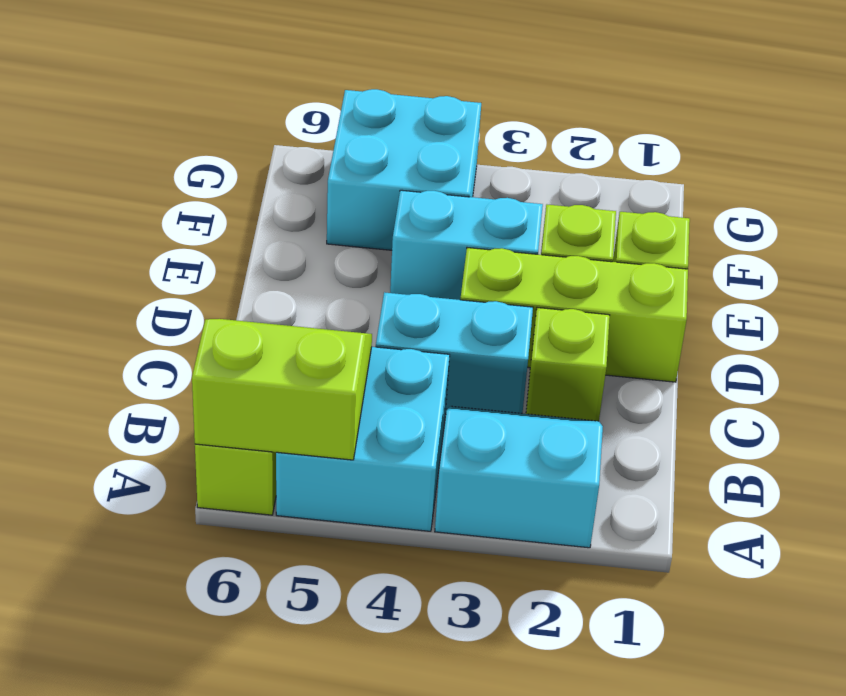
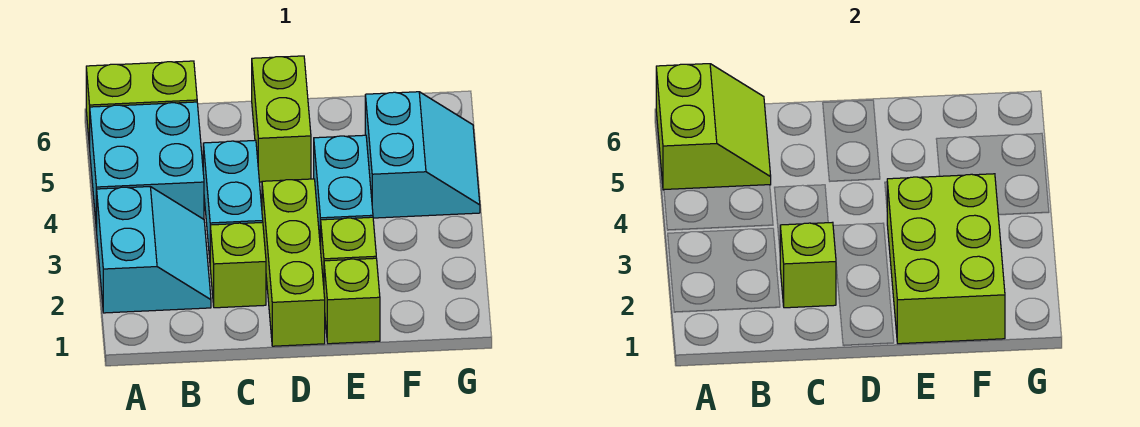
none -> lime 1x1 brick [780,222,836,308]
none -> lime 1x2 brick [252,56,311,182]
none -> lime 2x3 brick [887,174,1005,344]
cyan 2x2 brick [327,89,481,250] -> cyan 2x2 slope [365,92,480,218]

